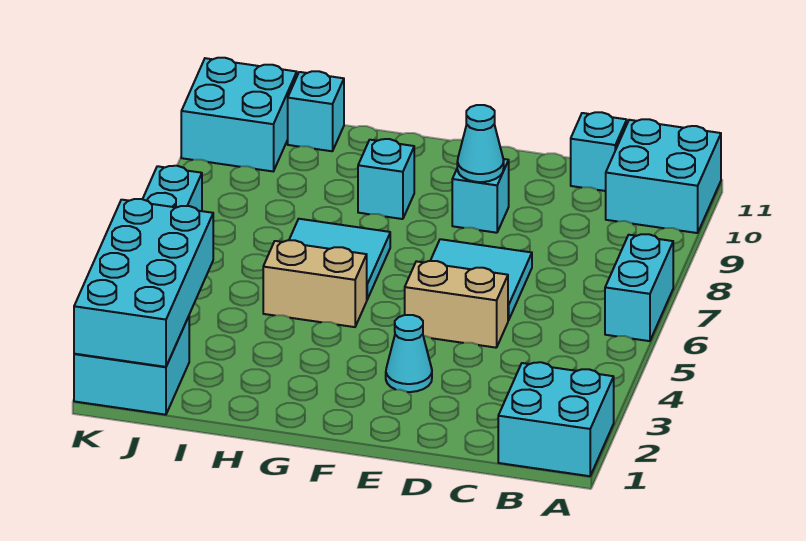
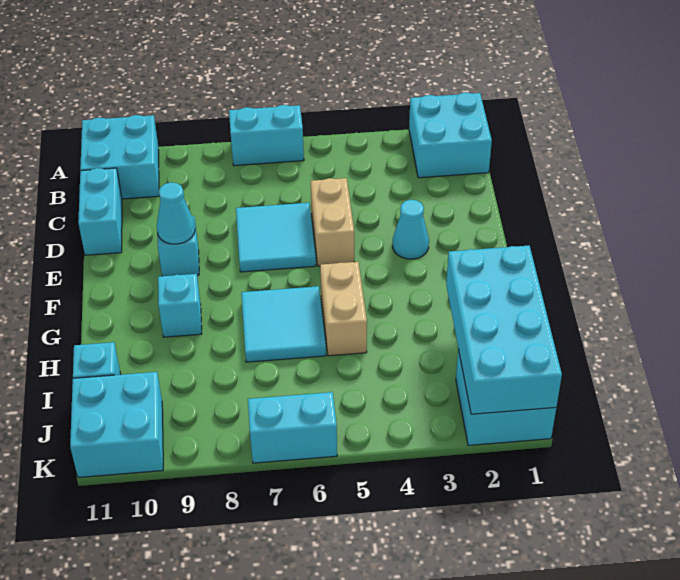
cyan 1x1 brick [571,112,627,191] -> cyan 1x2 brick [78,168,122,255]
cyan 2x4 brick [74,199,213,367] -> cyan 2x4 brick turned to [446,246,562,414]

